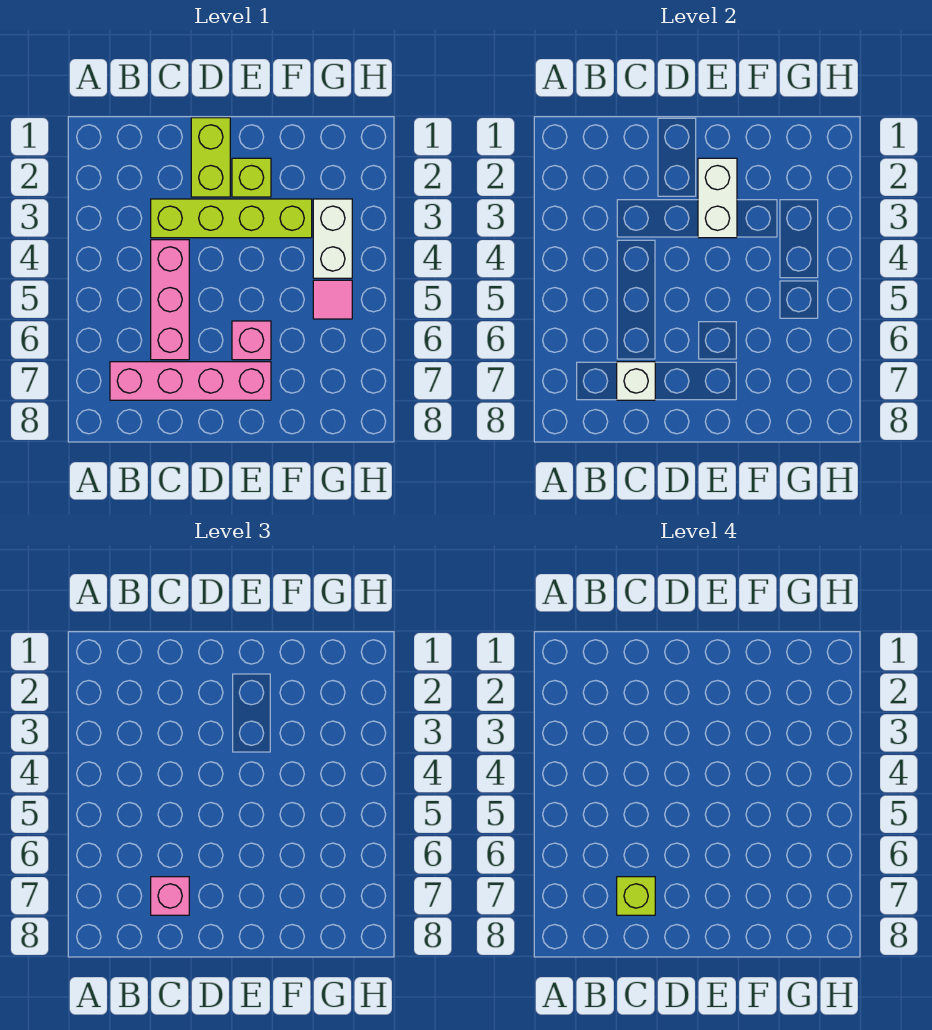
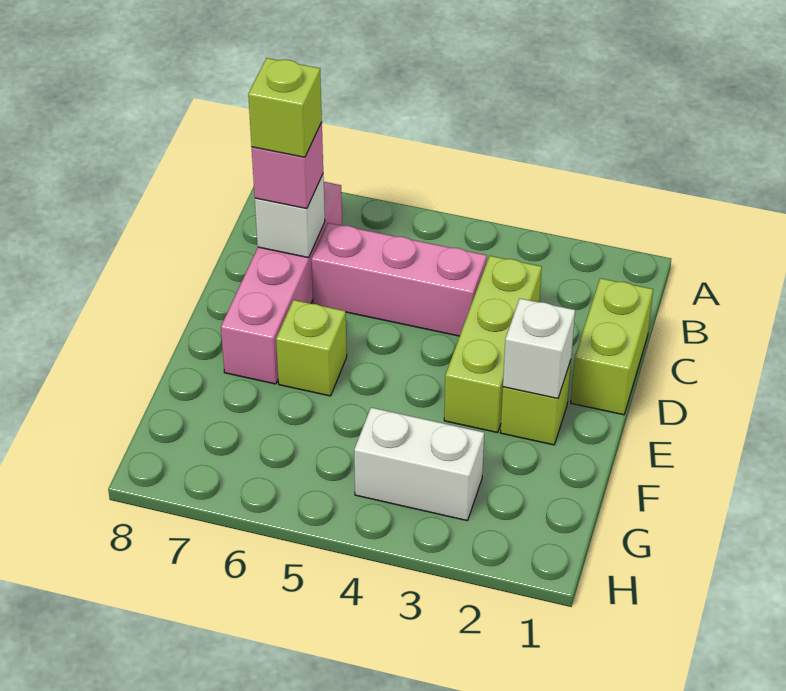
lime 1x4 brick [151,199,312,238] -> lime 1x3 brick [444,256,542,433]
lime 1x2 brick [191,118,230,197] -> lime 1x2 brick turned to [571,278,653,415]
white 1x2 brick [698,158,737,238] -> white 1x1 brick [503,299,575,398]
pink 1x1 brick [232,321,271,360] -> lime 1x1 brick [276,300,347,396]
pink 1x1 tile [313,280,352,319] -> none

